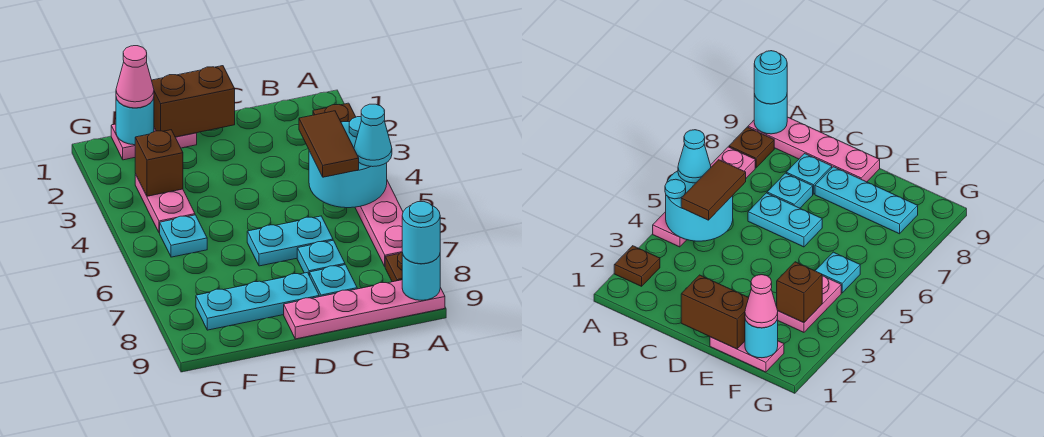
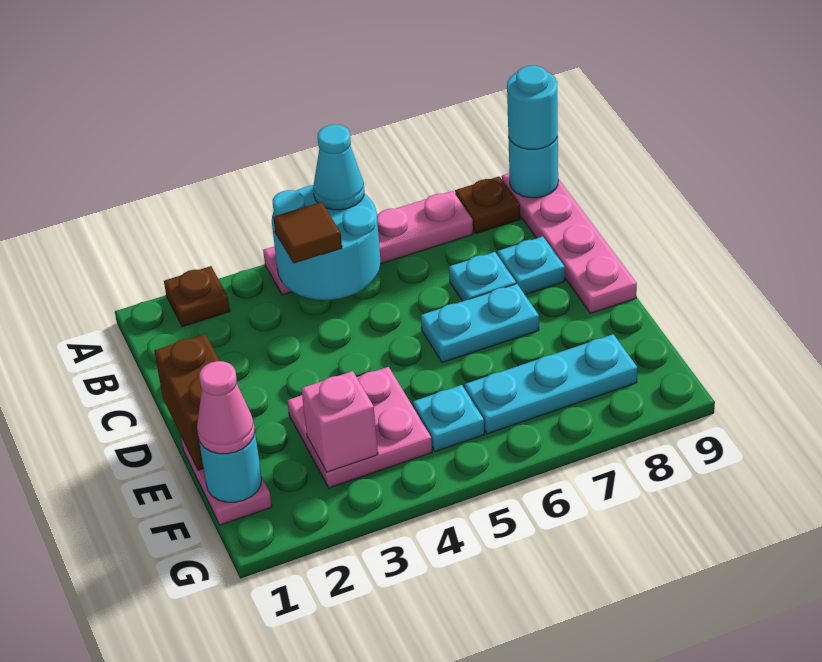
brown 1x2 tile [299,111,359,177] -> brown 1x1 tile [273,202,342,263]
cyan 1x2 plate [247,216,333,266] -> cyan 1x2 plate turned to [421,284,539,363]
cyan 1x3 plate [196,272,319,330] -> cyan 1x3 plate turned to [464,334,637,434]
pink 1x2 plate [135,174,195,233] -> pink 2x2 plate [287,367,432,488]
brown 1x1 brick [135,130,183,196] -> pink 1x1 brick [301,371,378,472]

